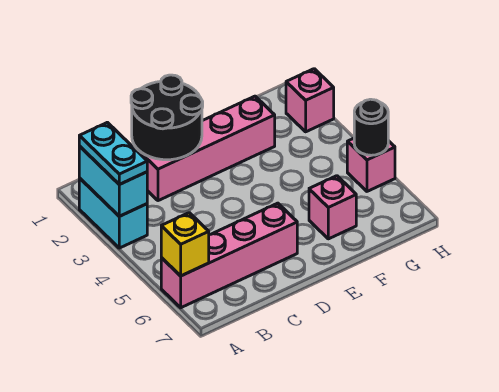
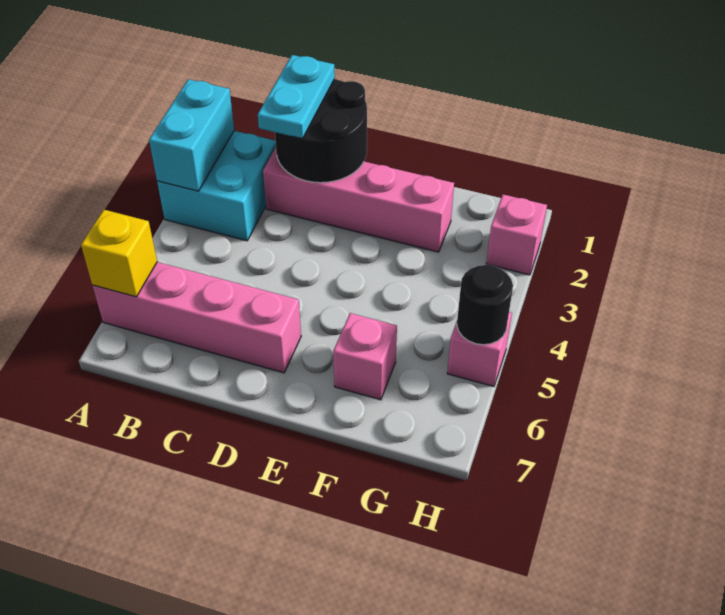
cyan 1x2 brick [79,178,147,248] -> cyan 2x2 brick [157,131,276,241]
cyan 1x2 plate [79,122,147,184] -> cyan 1x2 plate moved to [258,55,335,139]

